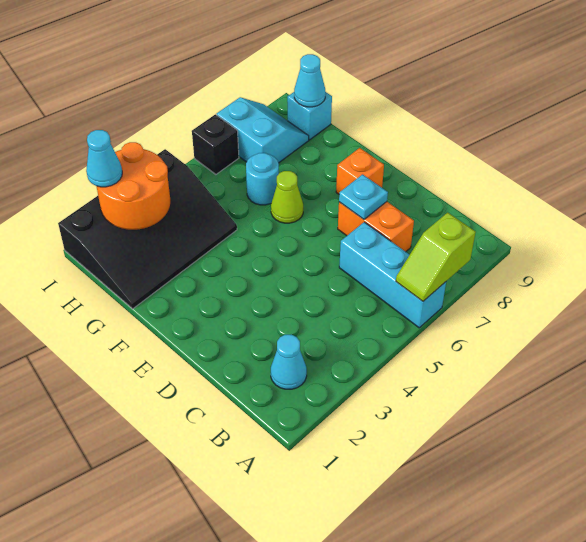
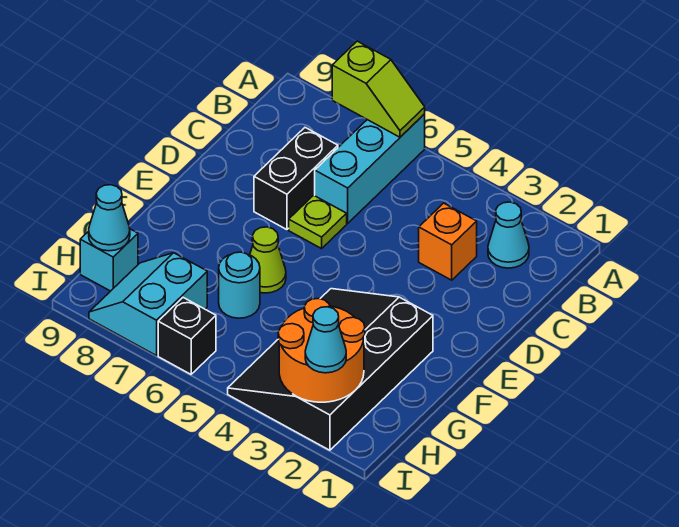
orange 1x2 brick [338,202,414,252] -> black 1x2 brick [254,128,338,230]
none -> lime 1x1 plate [289,195,347,249]
cyan 1x1 plate [339,174,388,219] -> none
orange 1x1 brick [336,148,384,194] -> orange 1x1 brick moved to [419,203,477,280]
black 3x4 slope [58,149,237,309] -> black 3x4 slope turned to [228,289,433,450]

